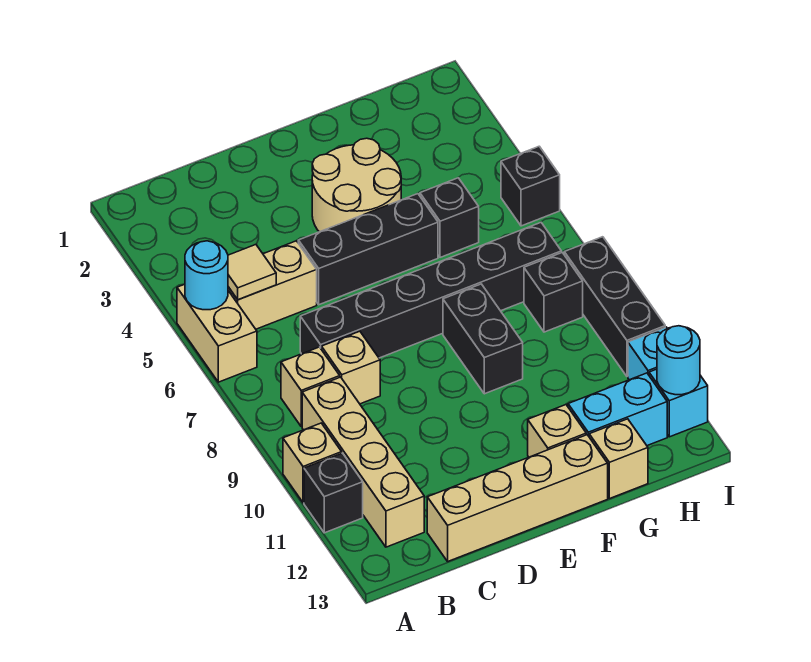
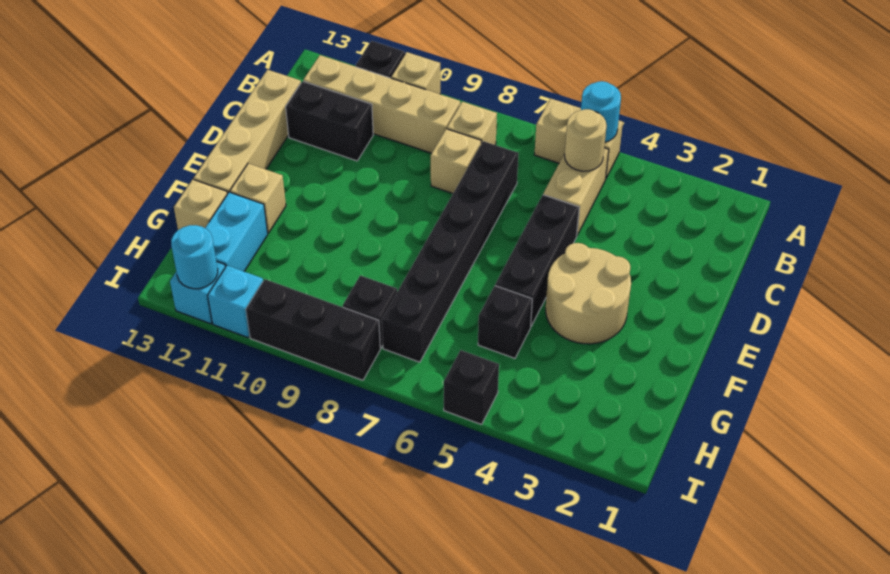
tan 1x1 tile [228,245,276,300] -> tan 1x1 round brick [565,109,607,171]
black 1x2 brick [443,284,523,394] -> black 1x2 brick moved to [286,81,373,161]

